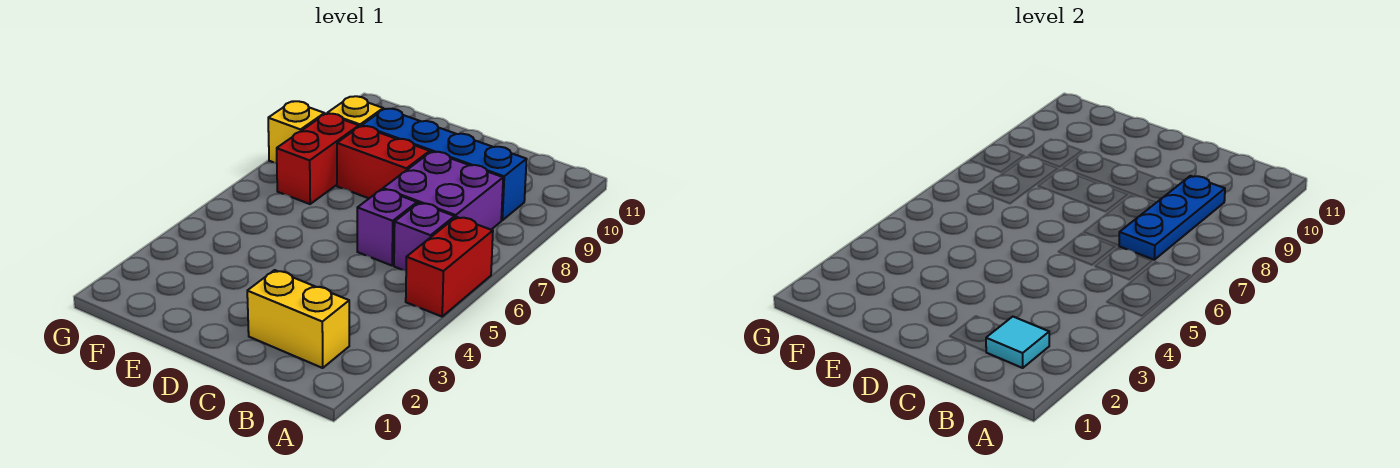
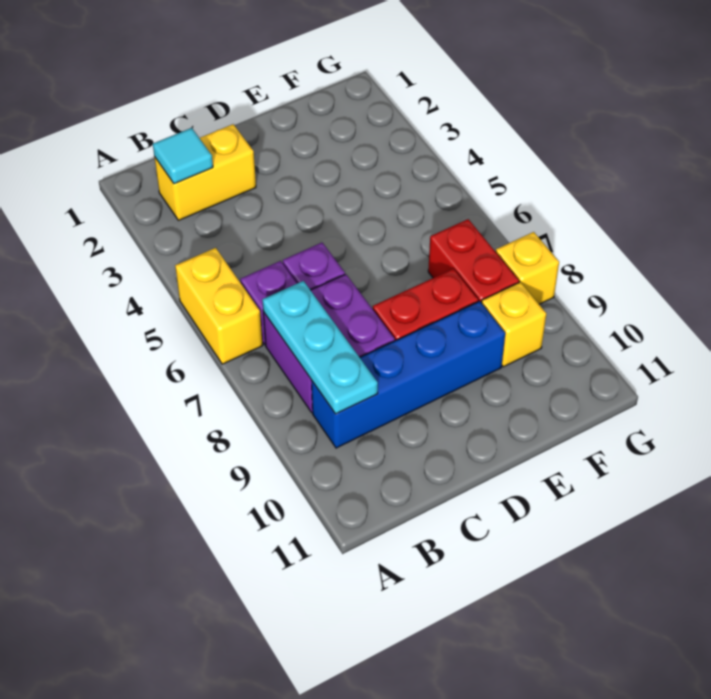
red 1x2 brick [406,217,493,317] -> yellow 1x2 brick [175,248,263,364]
blue 1x3 plate [1119,176,1225,260] -> cyan 1x3 plate [262,281,378,414]

